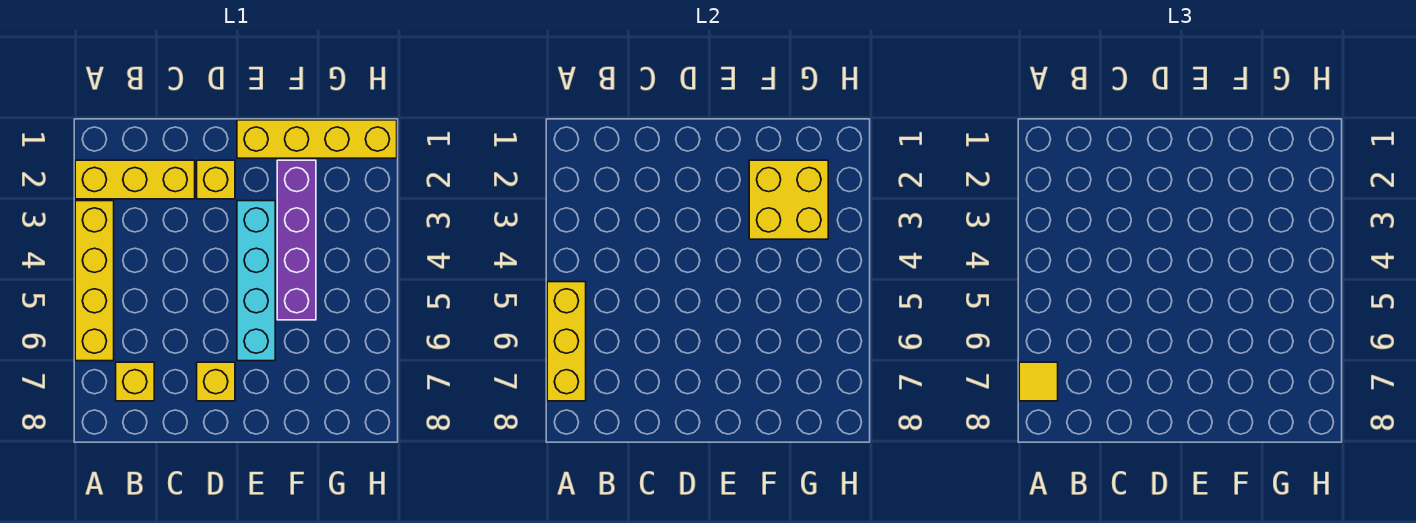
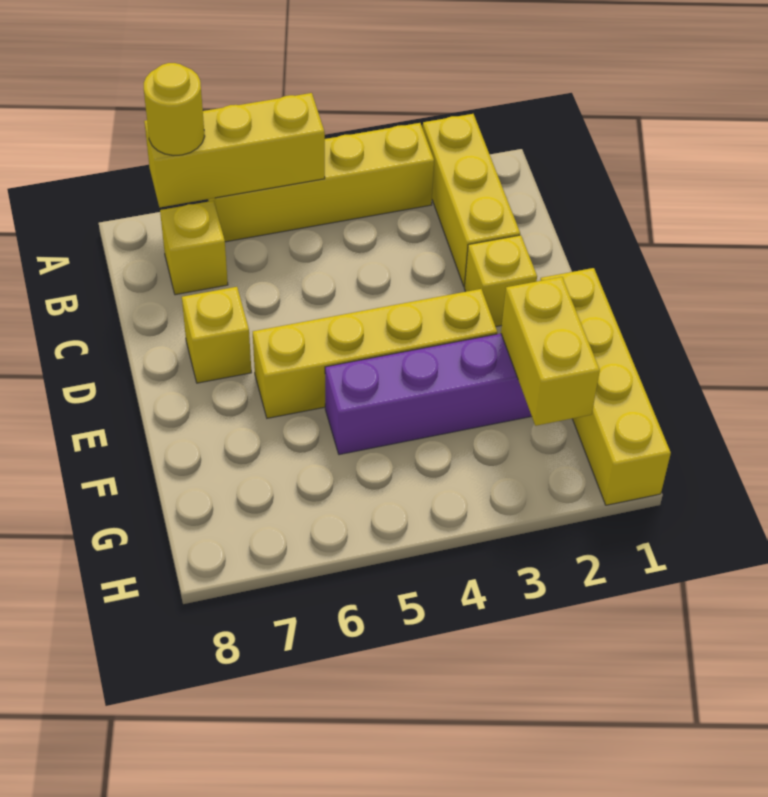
yellow 1x1 tile [1019,362,1058,401] -> yellow 1x1 round brick [144,63,205,156]
cyan 1x4 brick [237,201,275,361] -> yellow 1x4 brick [253,289,497,418]
yellow 2x2 brick [749,160,828,239] -> yellow 1x2 brick [501,277,600,426]

